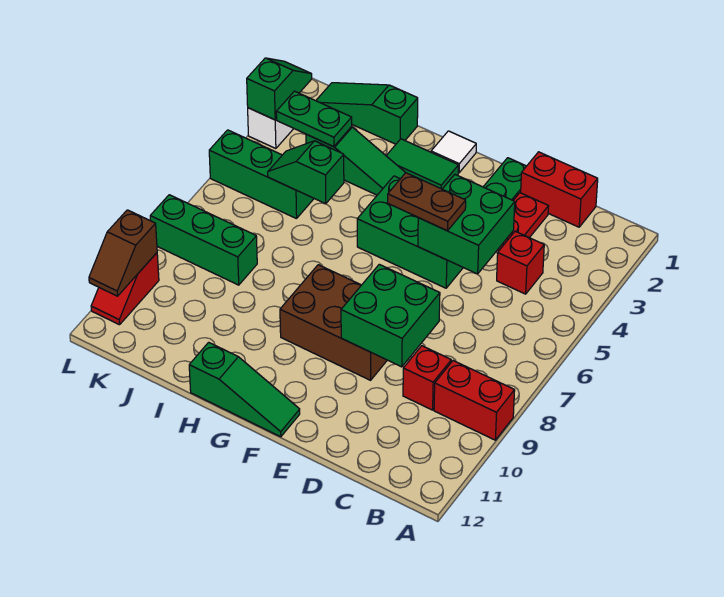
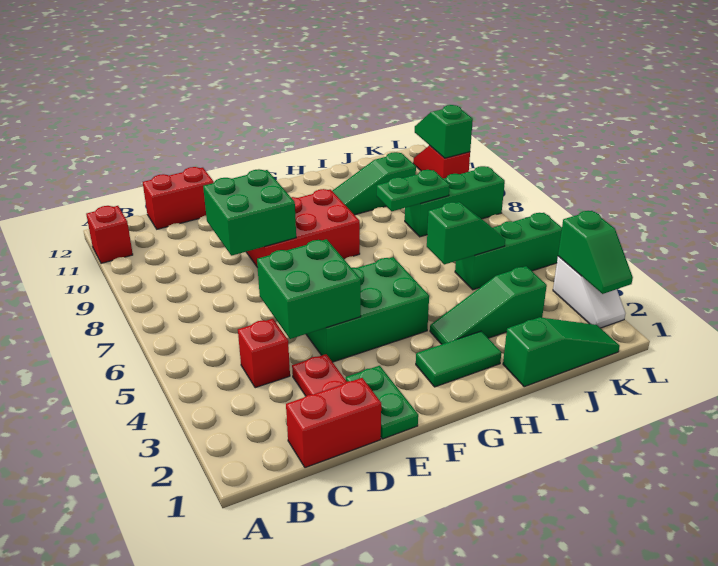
red 1x2 brick [434,361,515,440] -> red 1x2 brick moved to [143,167,214,229]
red 1x1 brick [403,346,451,410] -> red 1x1 brick moved to [86,206,133,263]
brown 1x2 plate [388,173,466,231] -> none
brown 2x3 brick [280,265,387,380] -> red 2x3 brick [247,189,360,266]
green 1x3 slope [189,342,300,437] -> green 1x3 slope moved to [333,152,416,215]
white 1x1 tile [431,131,476,173] -> none
green 1x2 plate [276,91,352,147] -> green 1x2 plate moved to [377,170,450,211]
brown 1x2 slope [89,210,157,296] -> green 1x2 slope [415,105,473,158]

